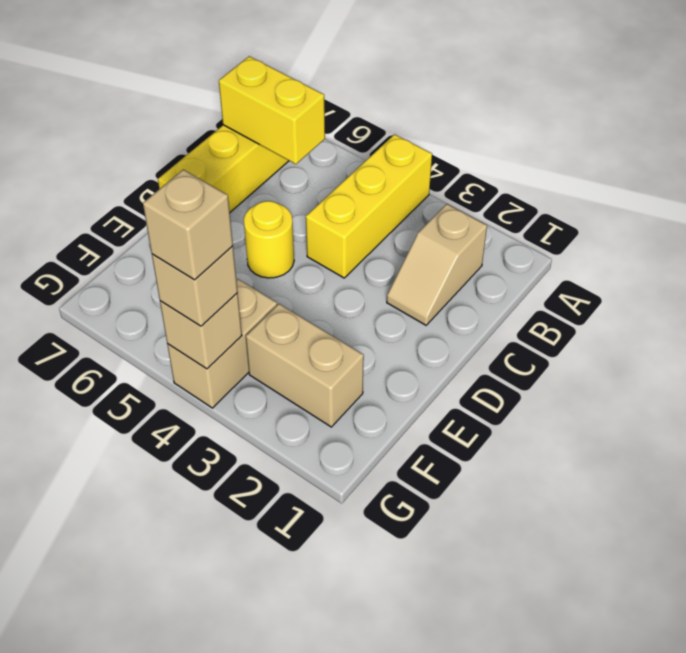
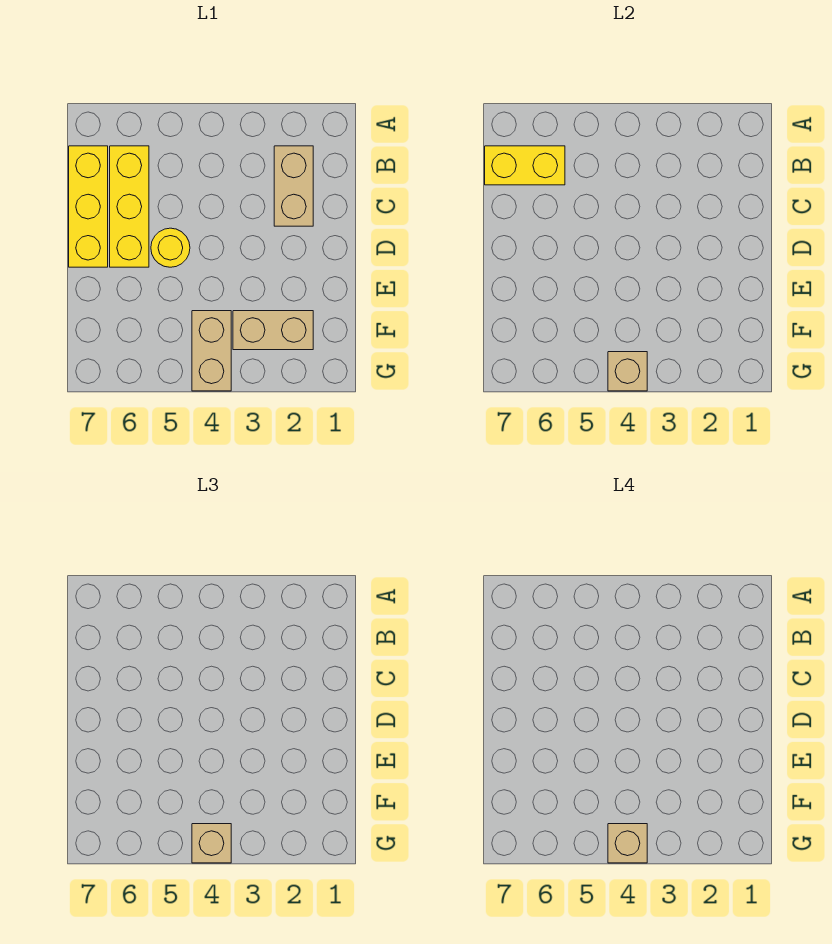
yellow 1x3 brick [306,134,432,278] -> yellow 1x3 brick moved to [110,146,149,267]
tan 1x2 slope [387,204,487,325] -> tan 1x2 brick [274,146,313,226]

